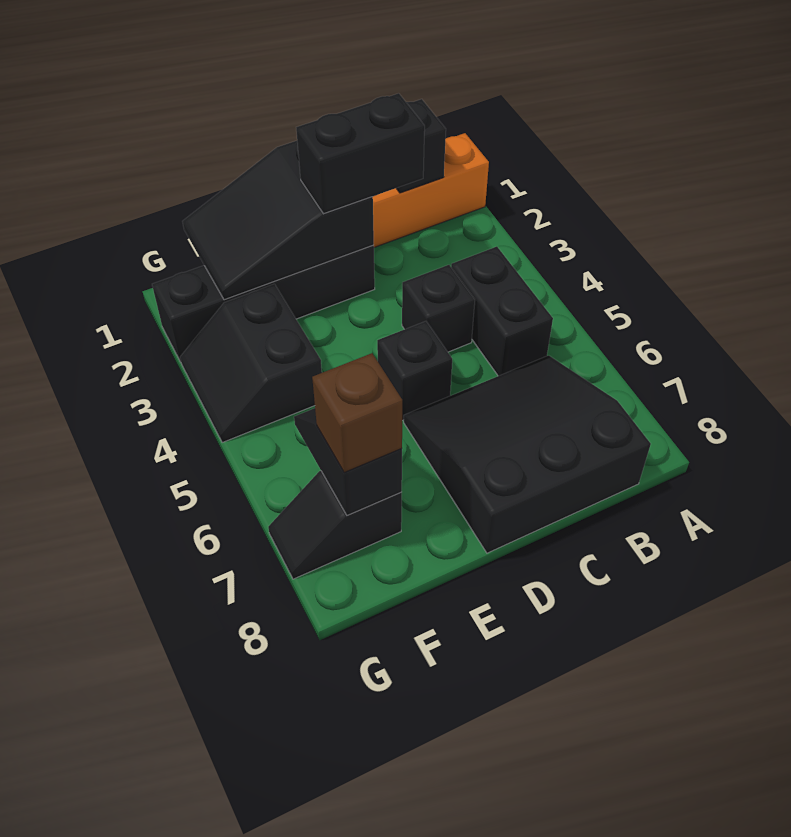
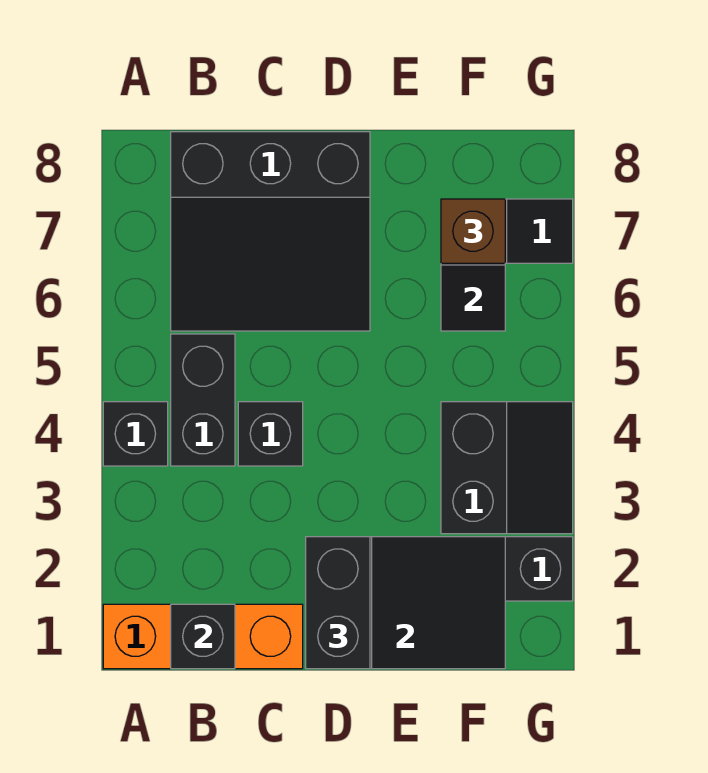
black 1x2 brick [296,93,425,214] -> black 1x2 brick turned to [306,537,370,669]
black 1x1 brick [377,321,452,421] -> black 1x1 brick moved to [103,402,168,466]

